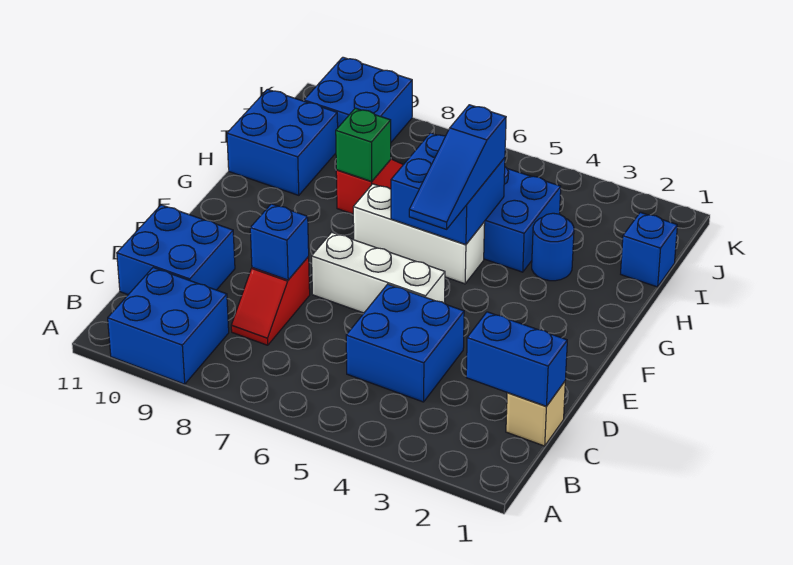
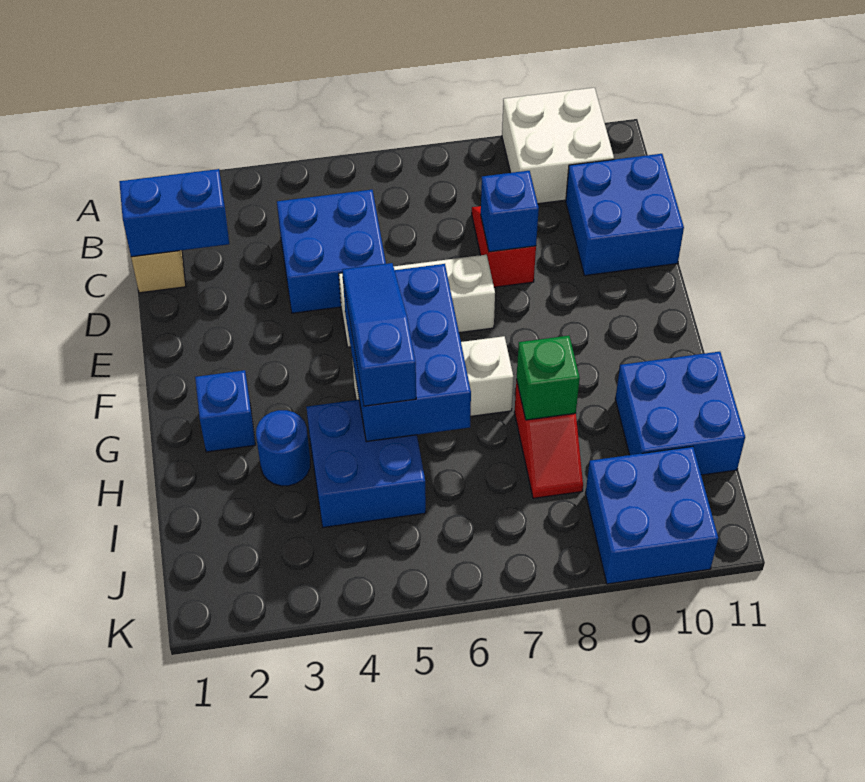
blue 2x2 brick [108,268,229,384] -> white 2x2 brick [502,88,614,204]
blue 2x2 brick [391,133,505,245] -> blue 2x3 brick [343,264,471,442]
blue 1x1 brick [621,212,677,287] -> blue 1x1 brick moved to [195,370,255,452]

